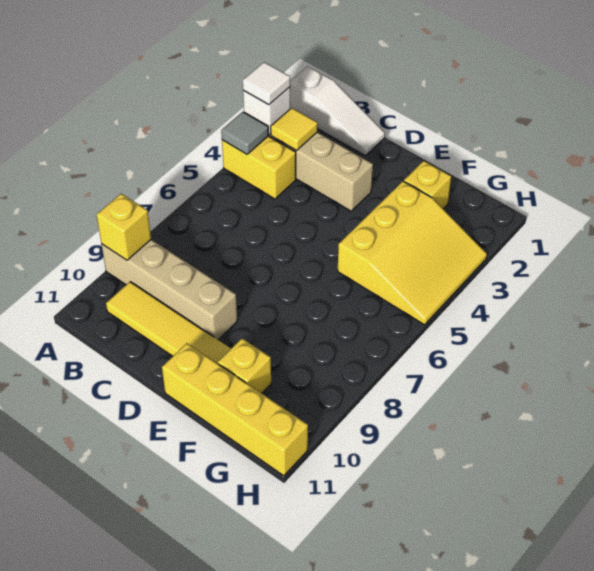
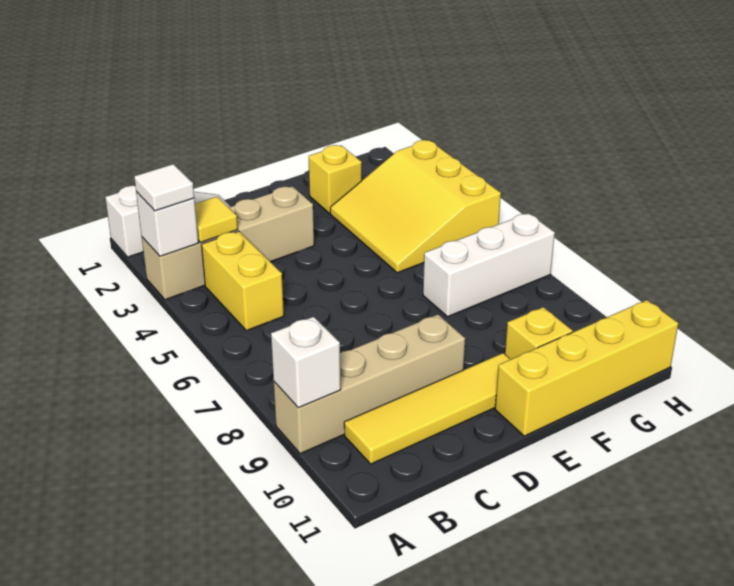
yellow 1x2 brick [222,136,296,199] -> yellow 1x2 brick turned to [202,231,284,331]
grey 1x1 tile [221,112,269,154] -> none
yellow 1x1 brick [97,194,151,260] -> white 1x1 brick [271,317,341,408]
yellow 3x3 slope [338,181,487,325] -> yellow 3x3 slope turned to [330,140,501,273]
none -> white 1x3 brick [423,213,555,317]

